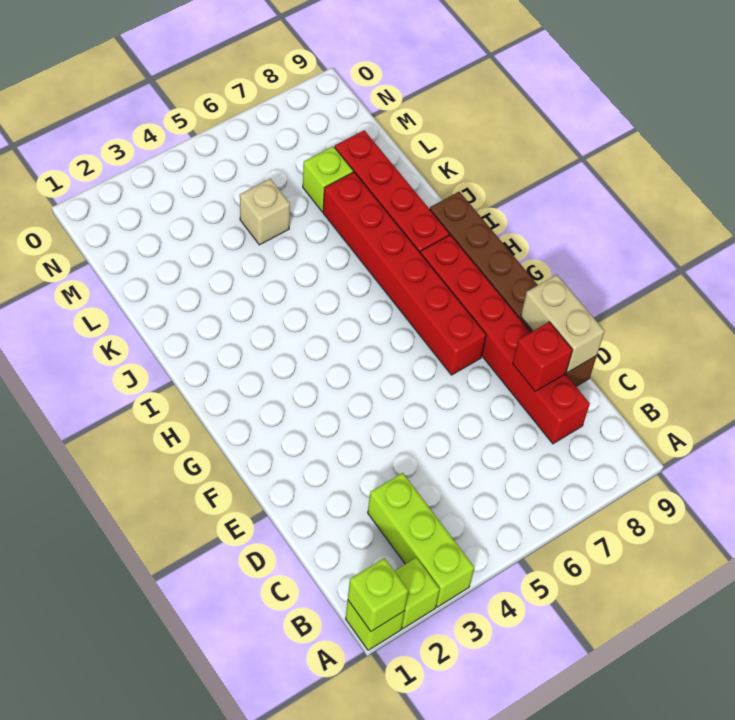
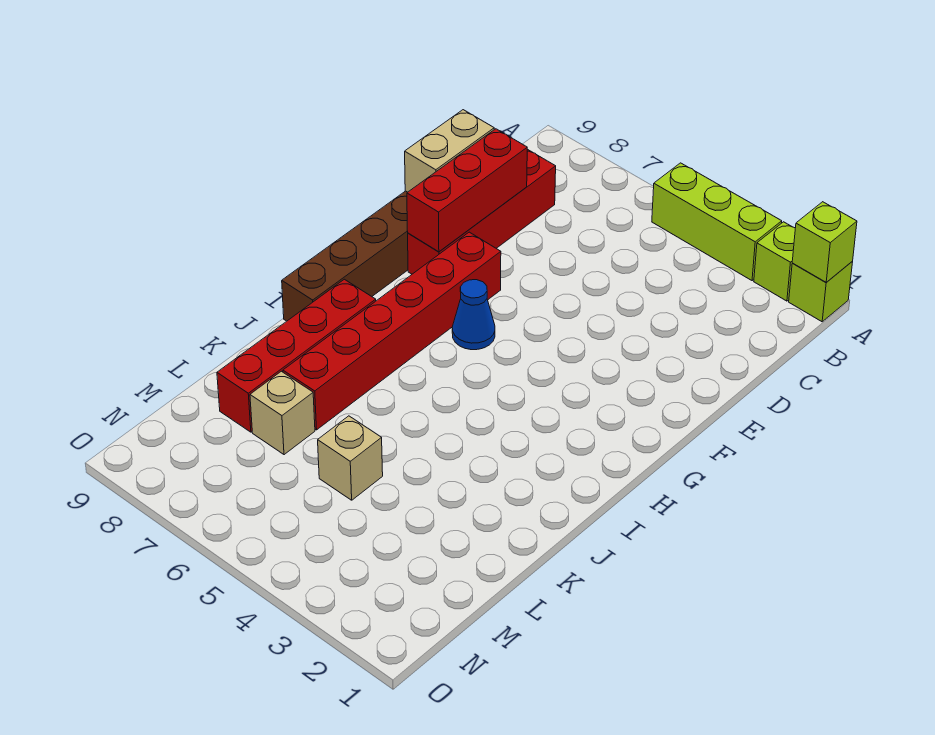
lime 1x3 brick [368,473,474,607] -> lime 1x3 brick turned to [652,163,782,281]
red 1x6 brick [421,235,590,444] -> red 1x4 brick [408,149,556,274]
red 1x1 brick [513,322,573,391] -> red 1x3 brick [407,129,527,252]
none -> blue 1x1 cone [452,280,495,350]
lime 1x1 brick [303,146,353,212] -> tan 1x1 brick [250,371,315,455]

